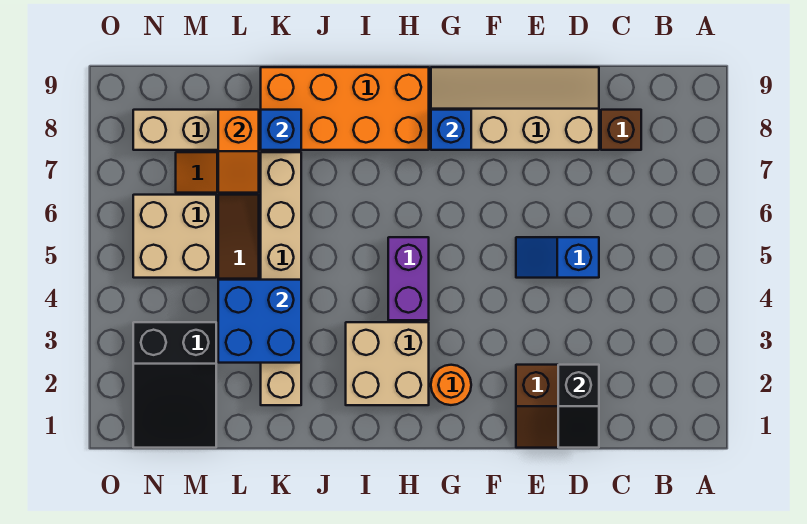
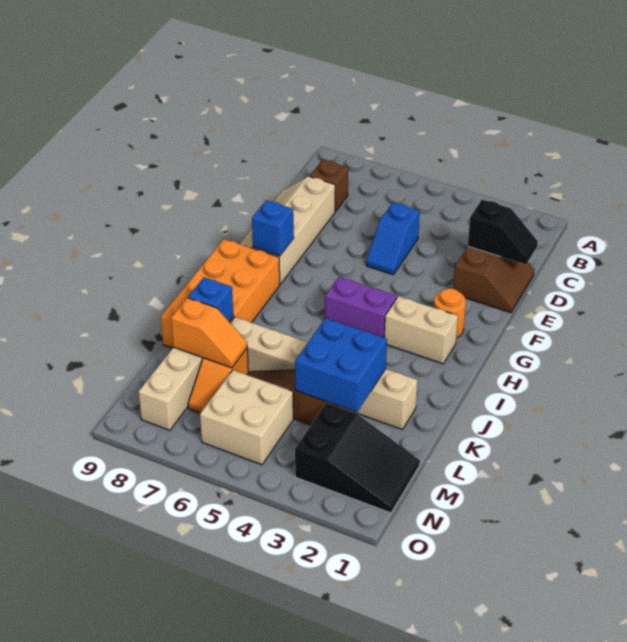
tan 2x2 brick [346,322,429,405] -> tan 1x2 brick [384,296,458,364]

